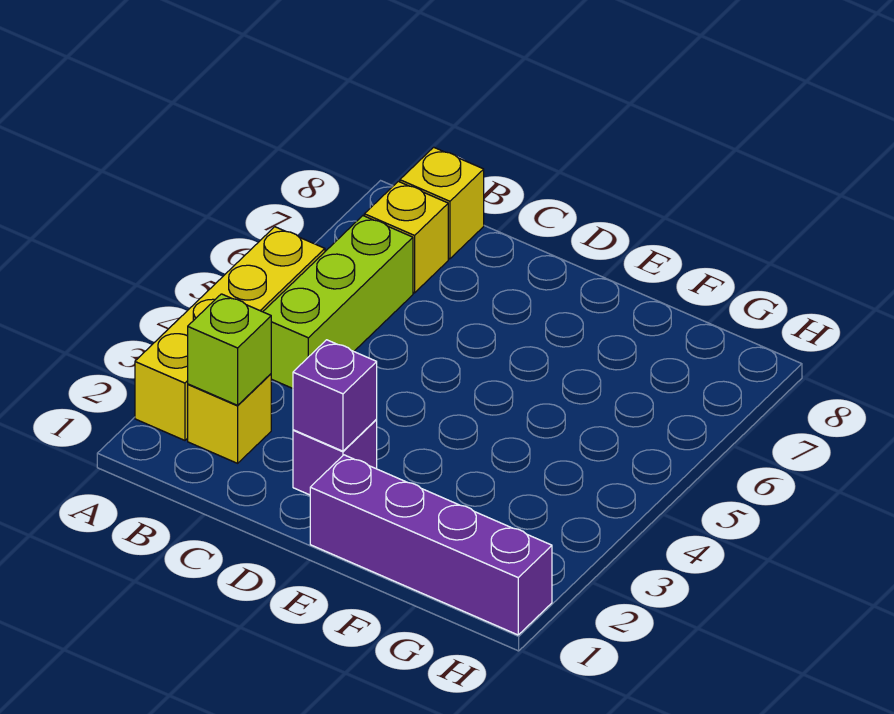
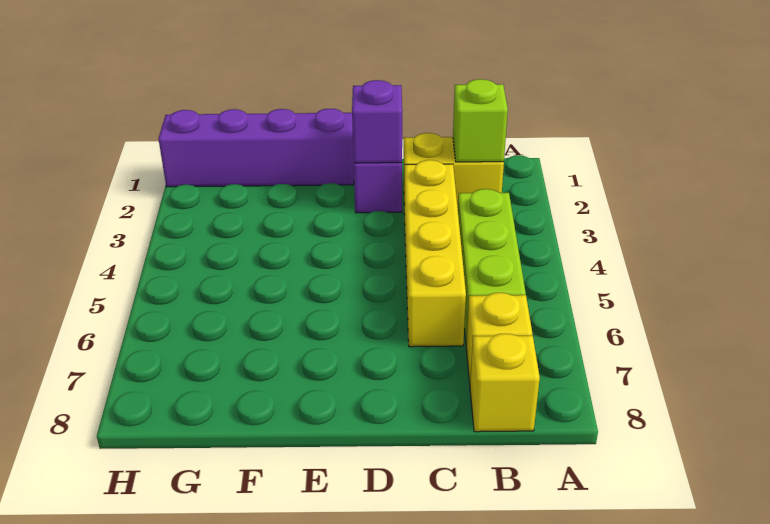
yellow 1x4 brick [135,227,325,440] -> yellow 1x4 brick moved to [404,160,466,347]
yellow 1x1 brick [188,374,271,463] -> yellow 1x2 brick [404,133,504,208]

